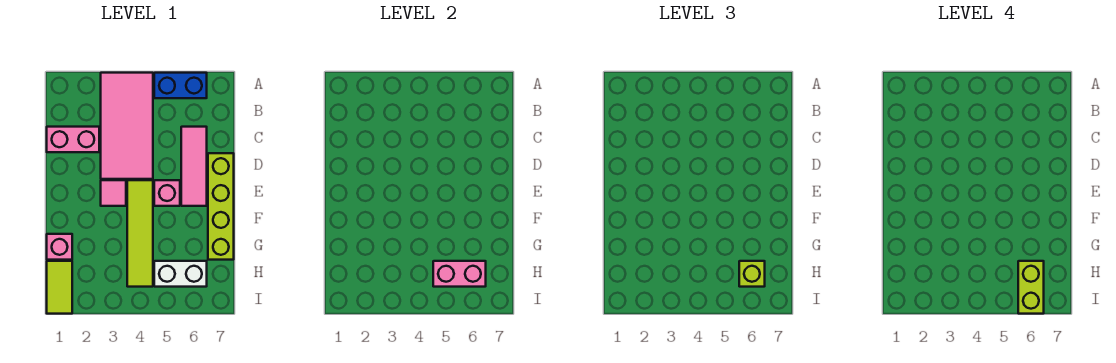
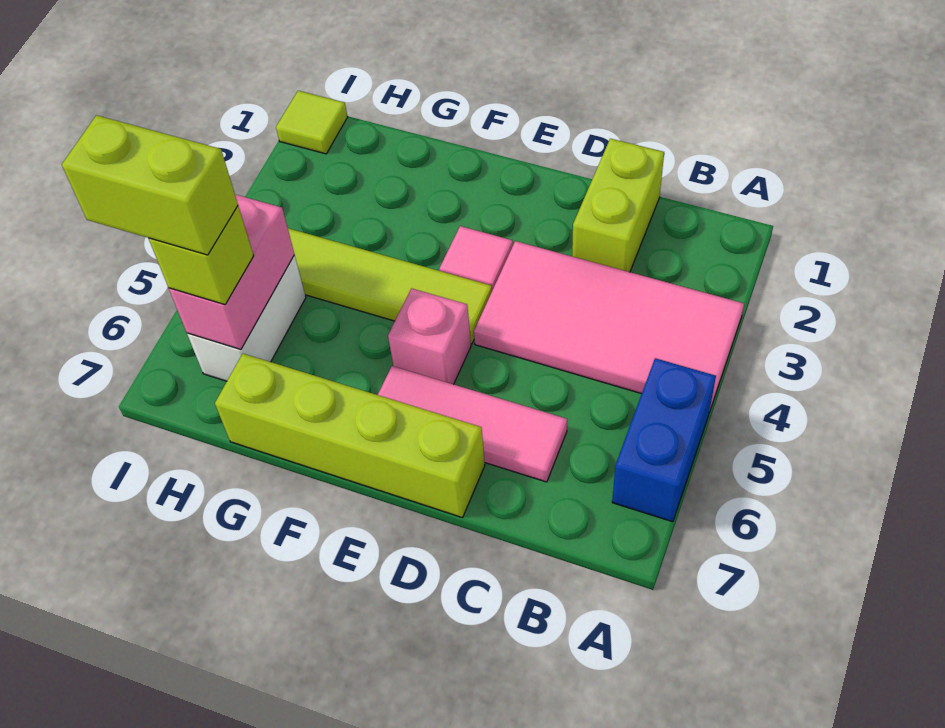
pink 1x2 brick [47,127,99,152] -> lime 1x2 brick [572,139,664,272]
pink 1x1 brick [47,234,72,260] -> none
lime 1x2 tile [47,261,72,314] -> lime 1x1 tile [276,91,347,154]

